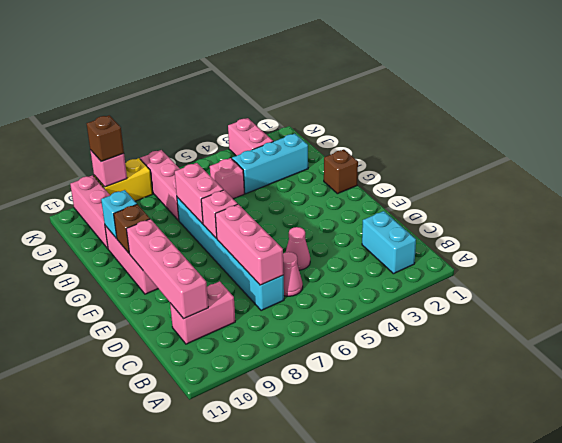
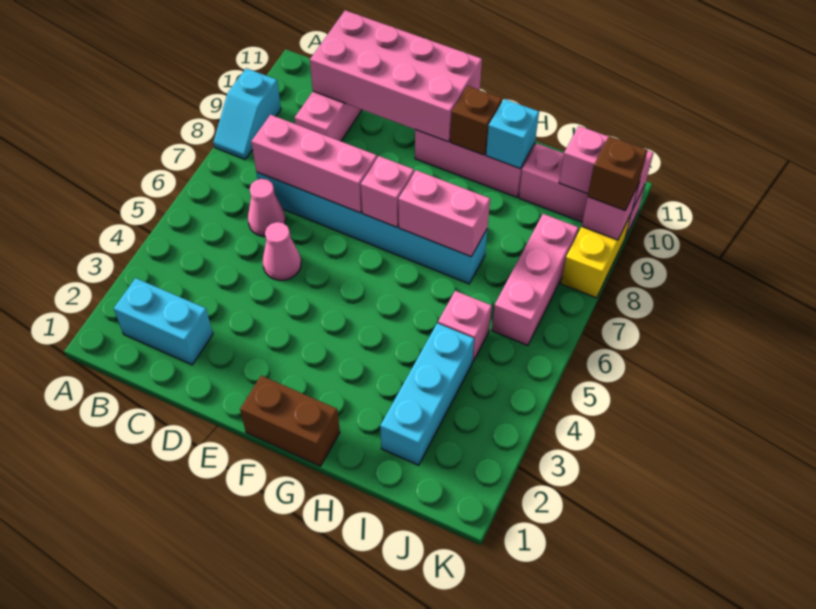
none -> cyan 1x2 slope [214,68,281,159]
pink 1x4 brick [126,219,208,319] -> pink 2x4 brick [310,10,482,142]
brown 1x1 brick [324,150,358,194] -> brown 1x2 brick [240,376,340,466]
pink 1x3 brick [140,150,180,221] -> pink 1x3 brick turned to [492,214,579,345]
pink 1x2 brick [228,118,273,156] -> pink 1x2 brick moved to [559,126,653,210]

